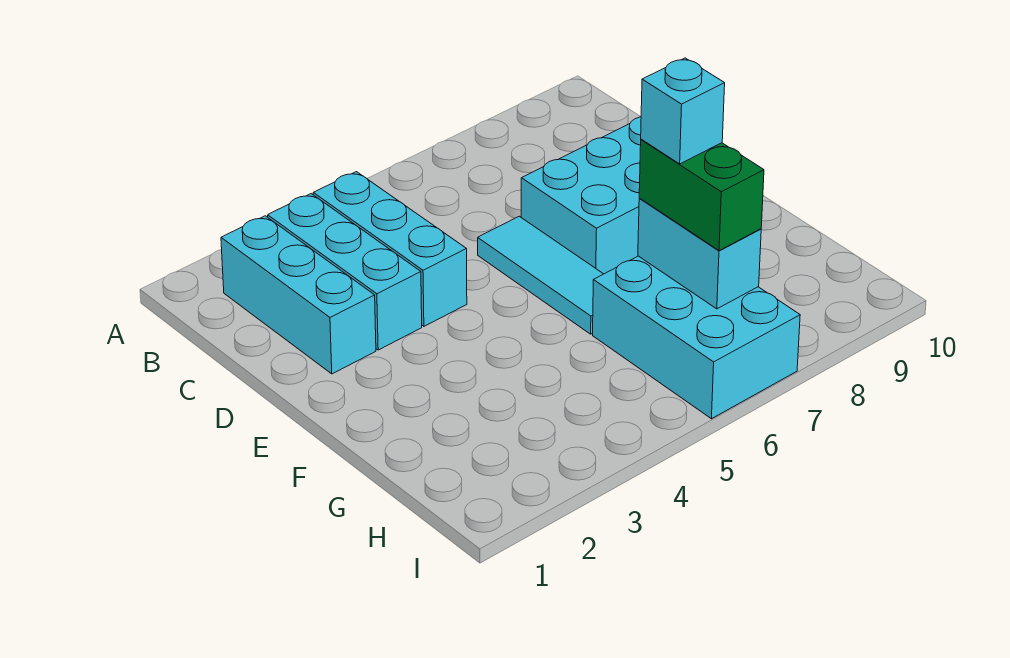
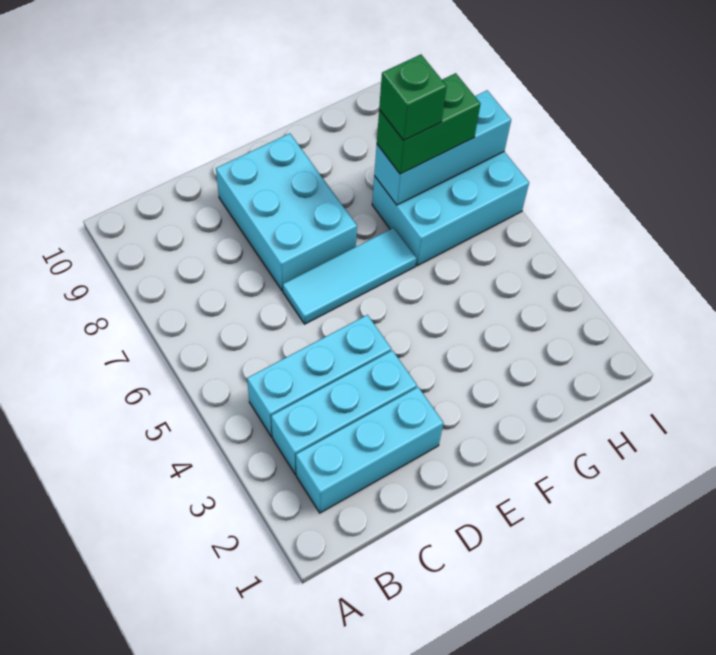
cyan 1x2 brick [638,199,761,309] -> cyan 1x3 brick [374,91,511,205]
cyan 1x1 brick [641,58,725,164] -> green 1x1 brick [379,55,447,140]

